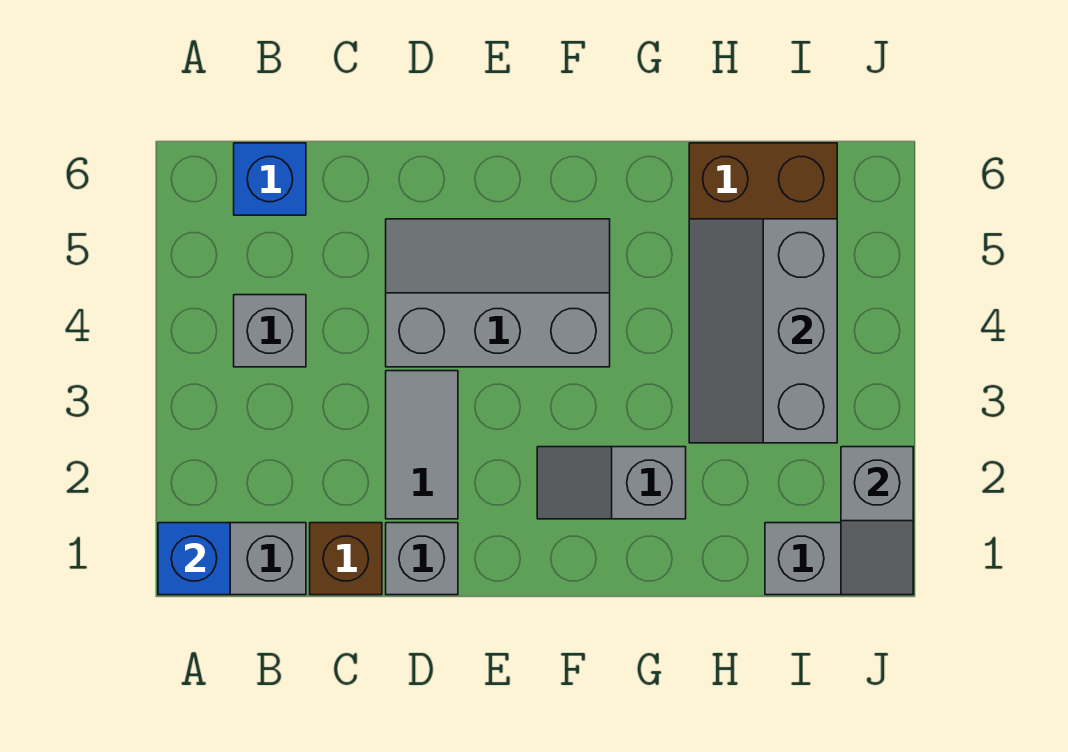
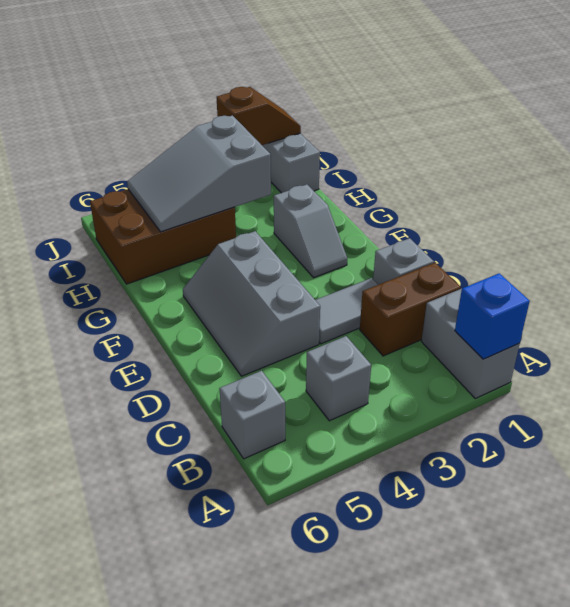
blue 1x1 brick [234,143,306,215] -> grey 1x1 brick [219,371,285,459]
brown 1x1 brick [310,523,382,595] -> brown 1x2 brick [360,263,461,356]
grey 2x3 slope [689,219,837,443] -> grey 2x3 slope turned to [127,115,271,232]
grey 1x2 slope [841,447,913,595] -> brown 1x2 slope [216,87,301,145]

